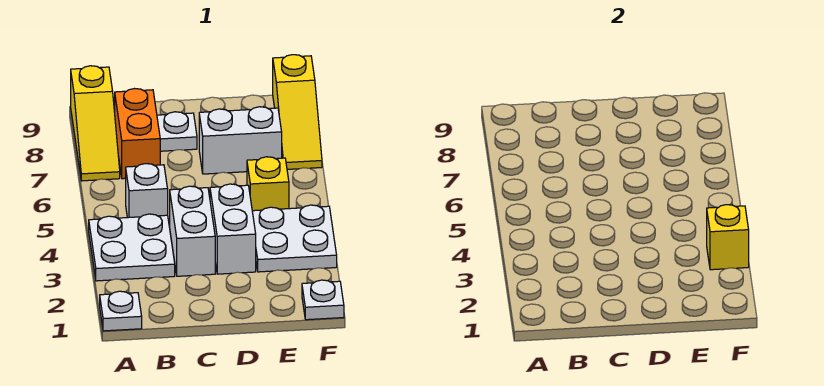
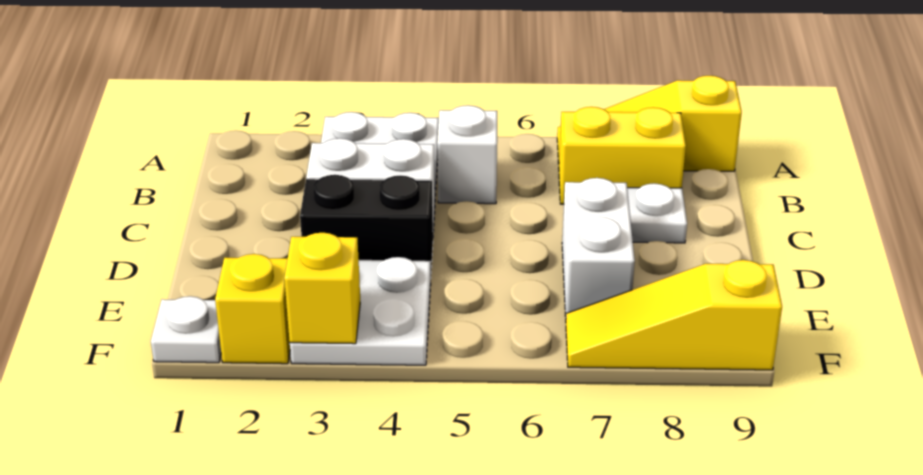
white 1x1 plate [100,291,142,331] -> none
orange 1x2 brick [115,89,160,179] -> yellow 1x2 brick [559,107,686,204]
white 1x2 brick [210,184,256,274] -> black 1x2 brick [300,175,433,268]
yellow 1x1 brick [247,157,289,211] -> yellow 1x1 brick moved to [215,254,290,364]

